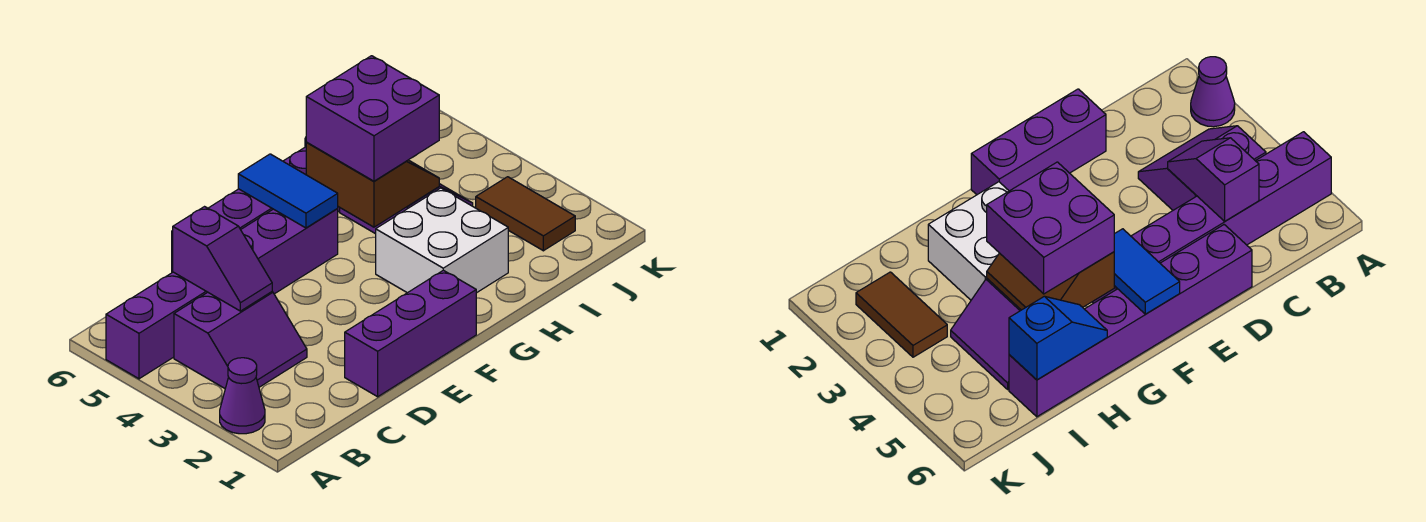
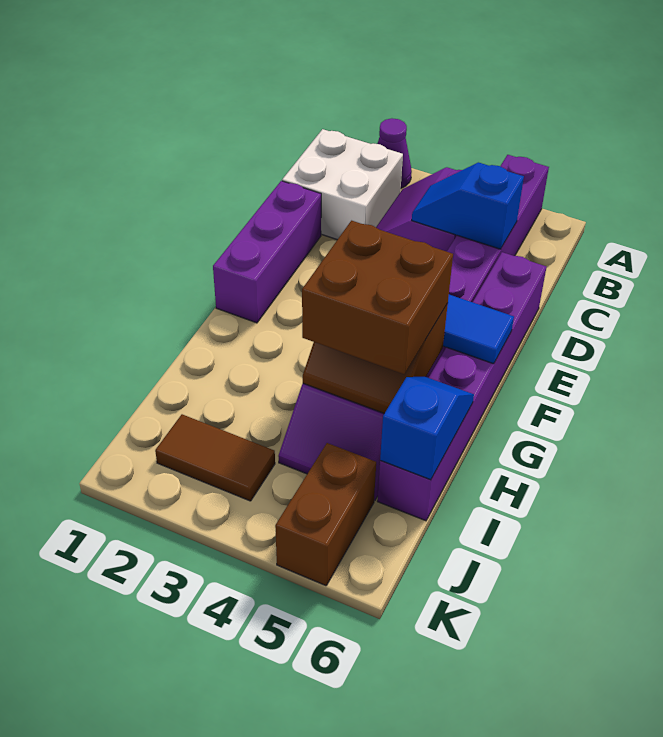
purple 1x2 slope [173,207,272,311] -> blue 1x2 slope [412,162,524,249]
white 2x2 brick [376,188,508,293] -> white 2x2 brick moved to [282,129,403,240]
purple 2x2 brick [306,56,439,181] -> brown 2x2 brick [302,221,453,374]
none -> brown 1x2 brick [275,443,376,586]

